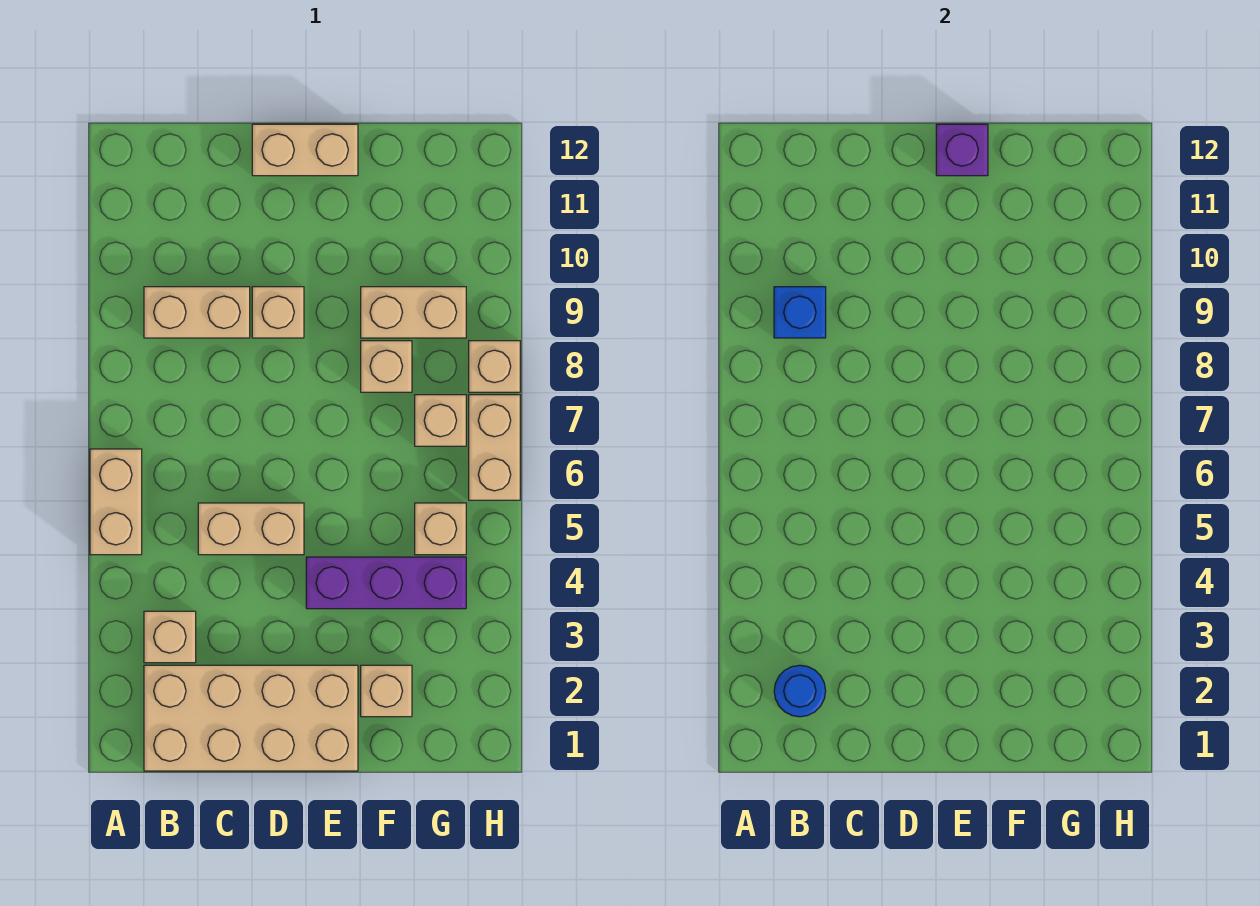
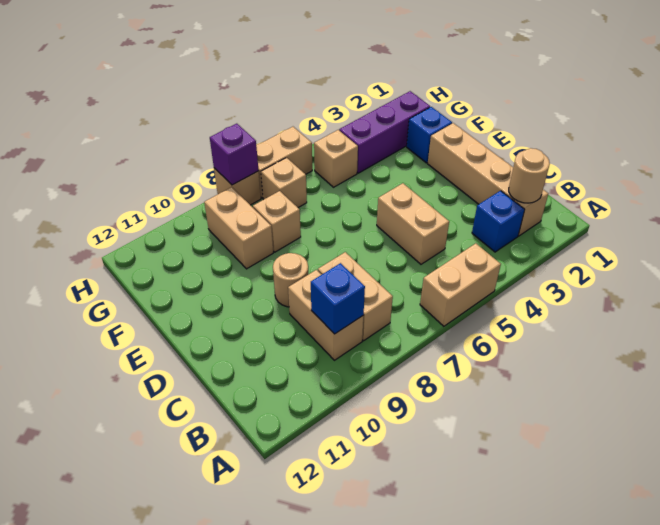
tan 2x4 brick [144,665,358,771] -> tan 1x4 brick [428,123,548,236]
blue 1x1 round brick [774,665,826,717] -> tan 1x1 round brick [509,148,550,203]
tan 1x1 brick [144,611,196,663] -> blue 1x1 brick [472,191,525,252]
tan 1x1 brick [252,287,304,338] -> tan 1x1 round brick [273,253,308,307]
tan 1x2 brick [252,124,358,176] -> tan 1x2 brick moved to [318,252,393,341]
purple 1x3 brick [306,557,466,609] -> purple 1x3 brick turned to [339,91,430,173]
purple 1x1 brick [936,124,988,176] -> purple 1x1 brick moved to [210,124,259,185]
tan 1x1 brick [361,665,412,717] -> blue 1x1 brick [407,107,452,163]

